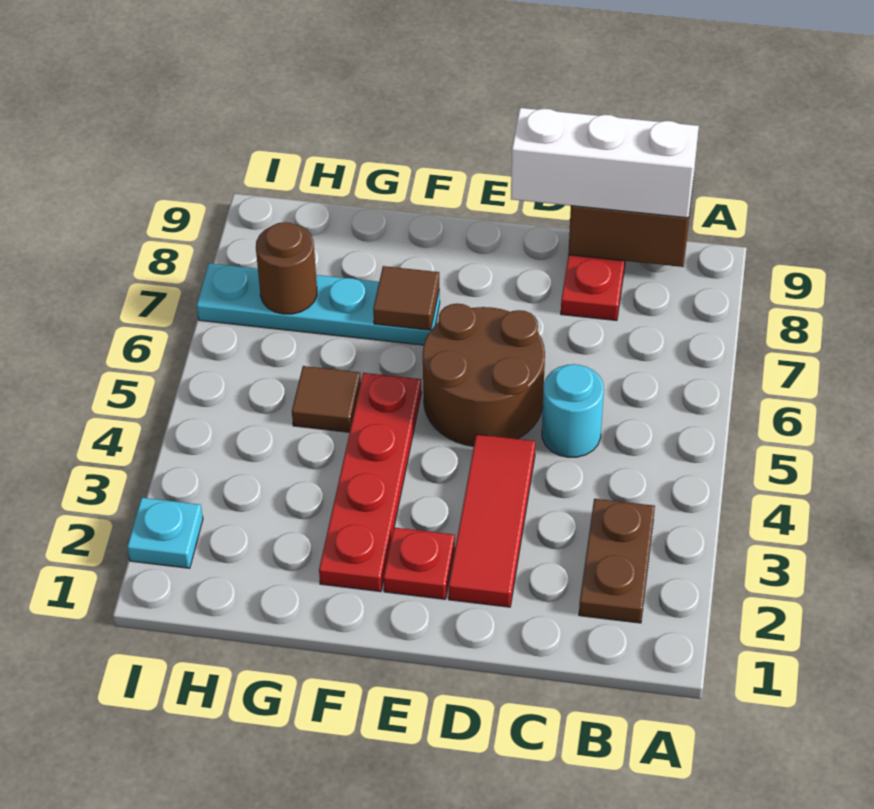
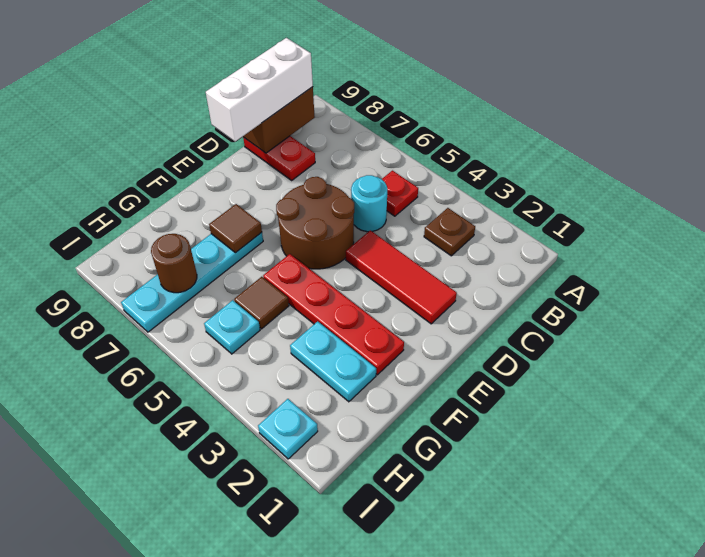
brown 1x2 plate [579,499,655,623] -> brown 1x1 plate [424,208,475,256]
red 1x1 plate [384,527,455,599] -> red 1x1 plate moved to [382,171,418,216]
none -> cyan 1x2 plate [290,321,376,402]
none -> cyan 1x1 plate [204,300,260,354]

